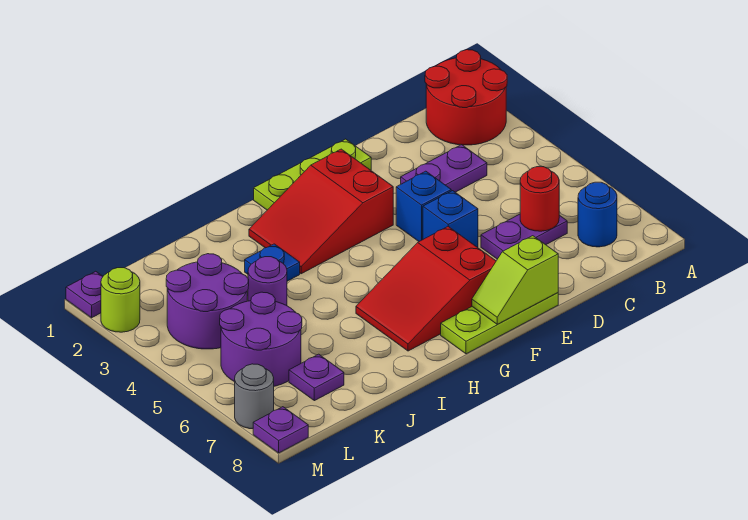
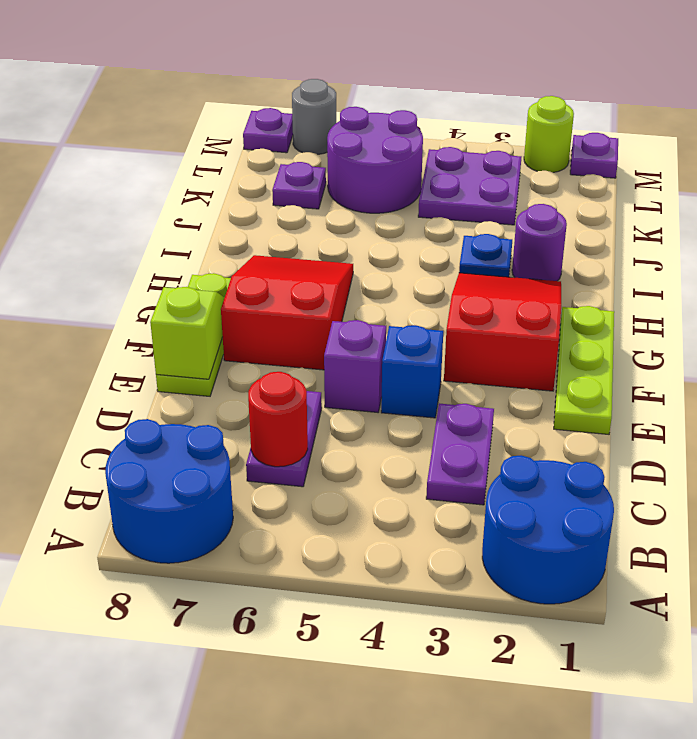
red 2x2 round brick [425,50,507,145] -> blue 2x2 round brick [482,455,614,604]
blue 1x1 round brick [578,182,617,247] -> blue 2x2 round brick [105,419,233,563]
blue 1x1 brick [423,191,478,248] -> purple 1x1 brick [324,320,386,412]
purple 1x1 round brick [248,257,287,306] -> purple 1x1 round brick moved to [512,204,567,281]
purple 2x2 round brick [166,254,249,349] -> purple 2x2 plate [418,147,521,225]

